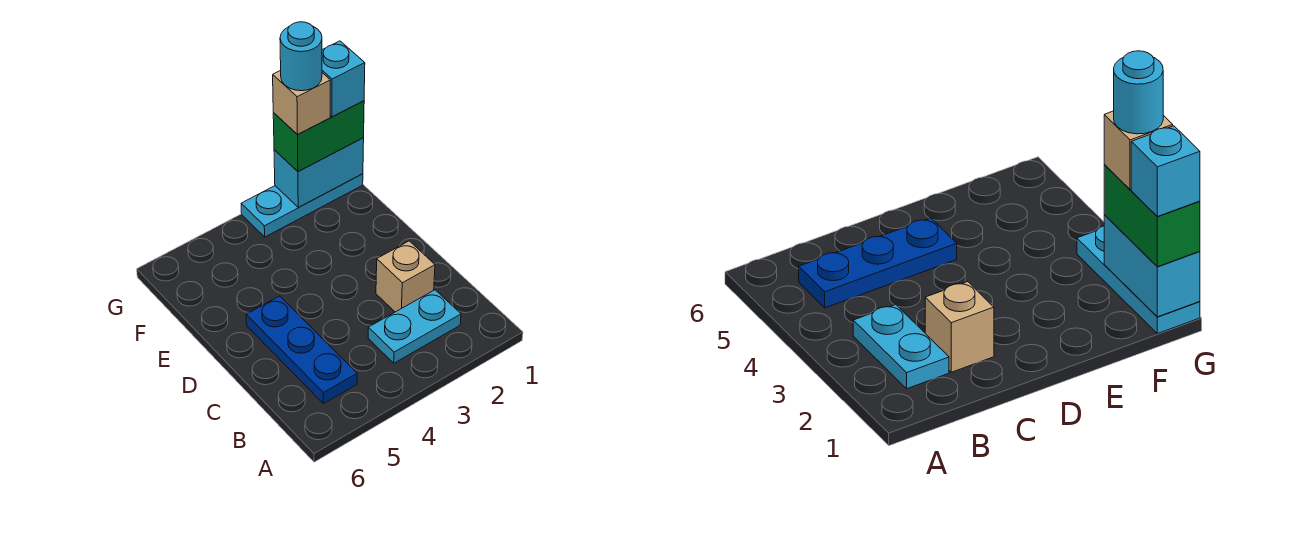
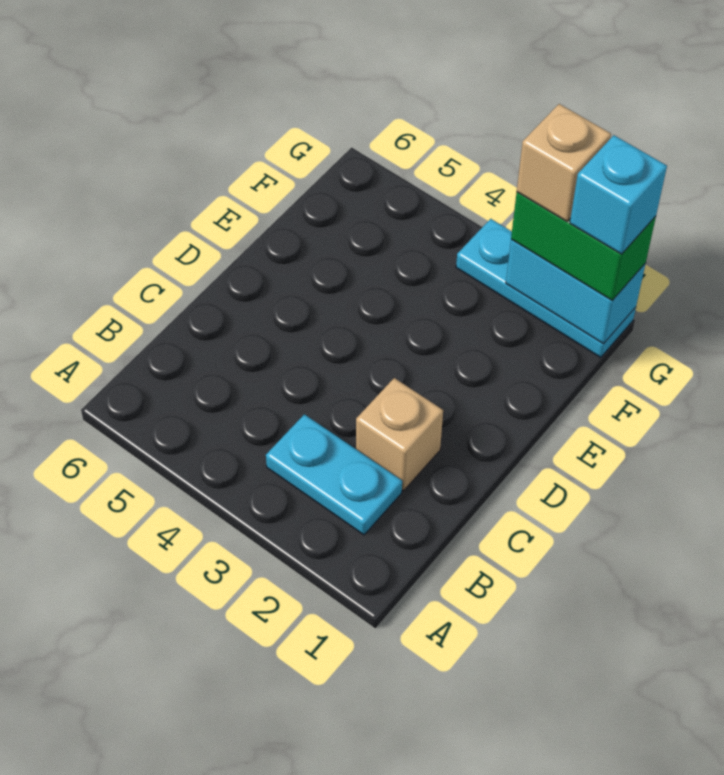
blue 1x3 plate [246,296,357,404] -> none
cyan 1x1 round brick [280,22,322,91] -> none

